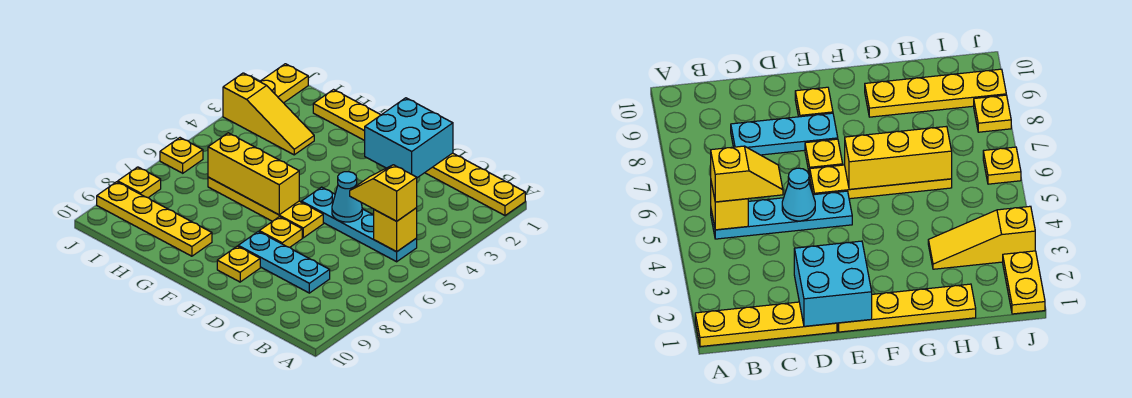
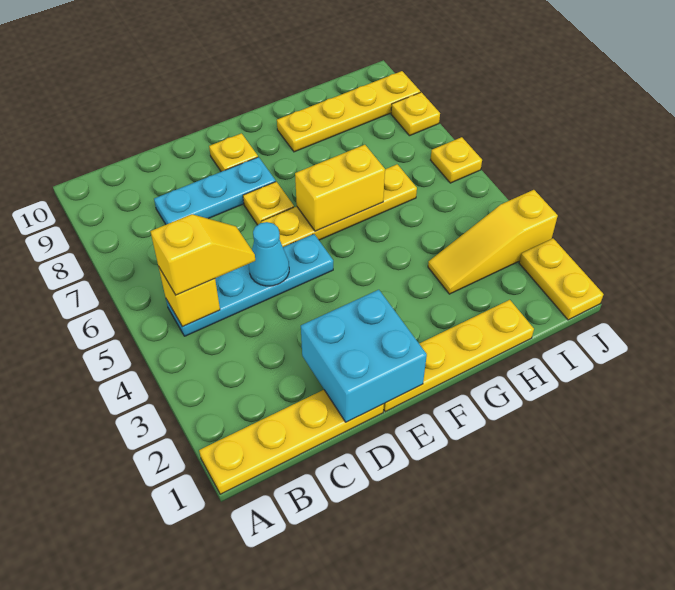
yellow 1x3 brick [208,133,299,215] -> yellow 1x2 brick [295,145,385,231]

